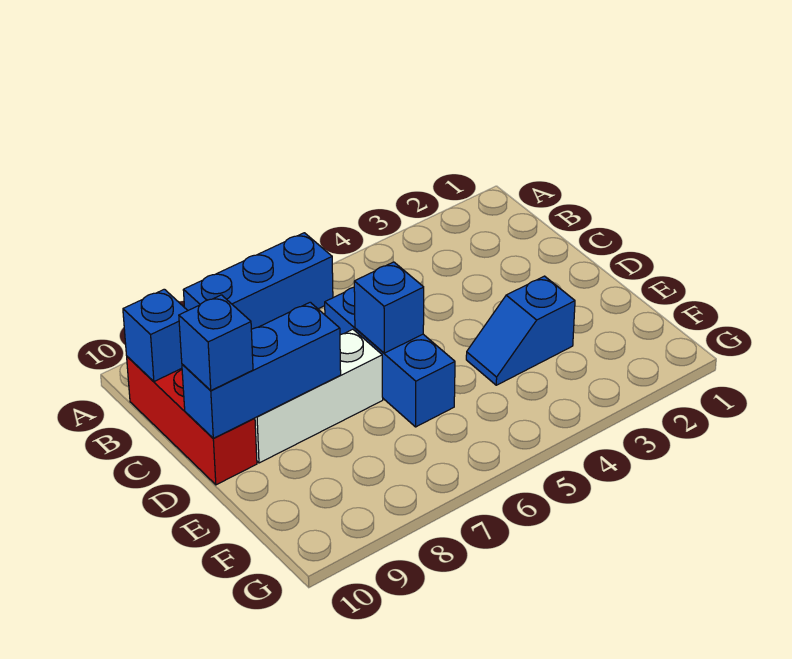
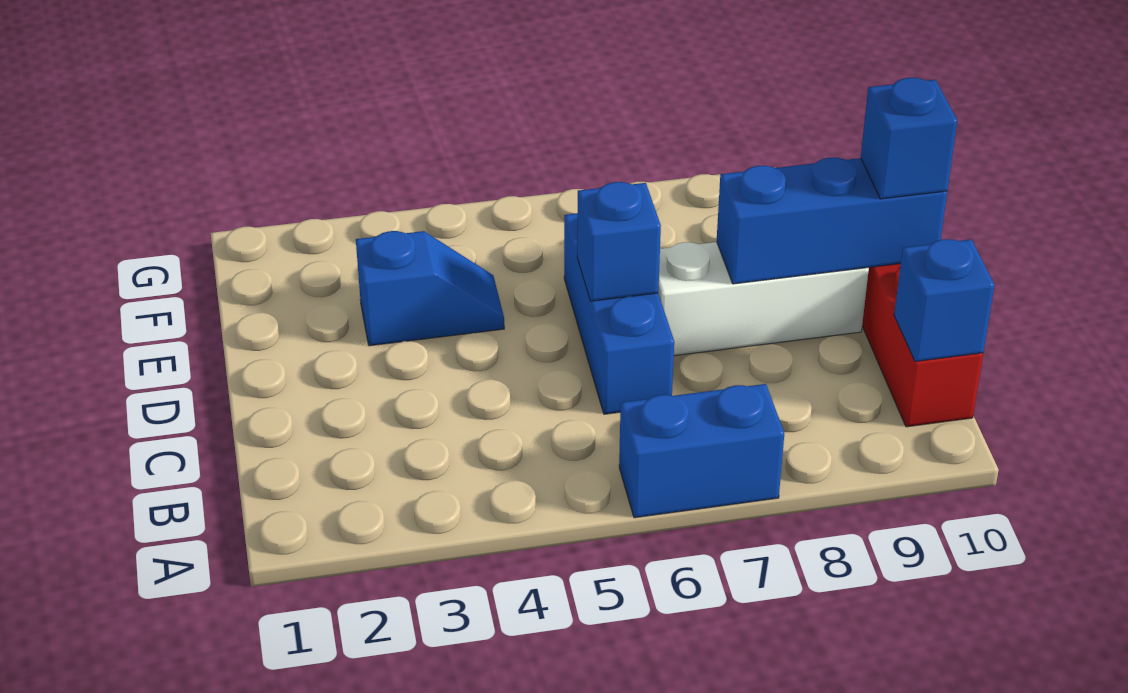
blue 1x3 brick [183,233,333,329] -> blue 1x2 brick [619,384,784,518]

